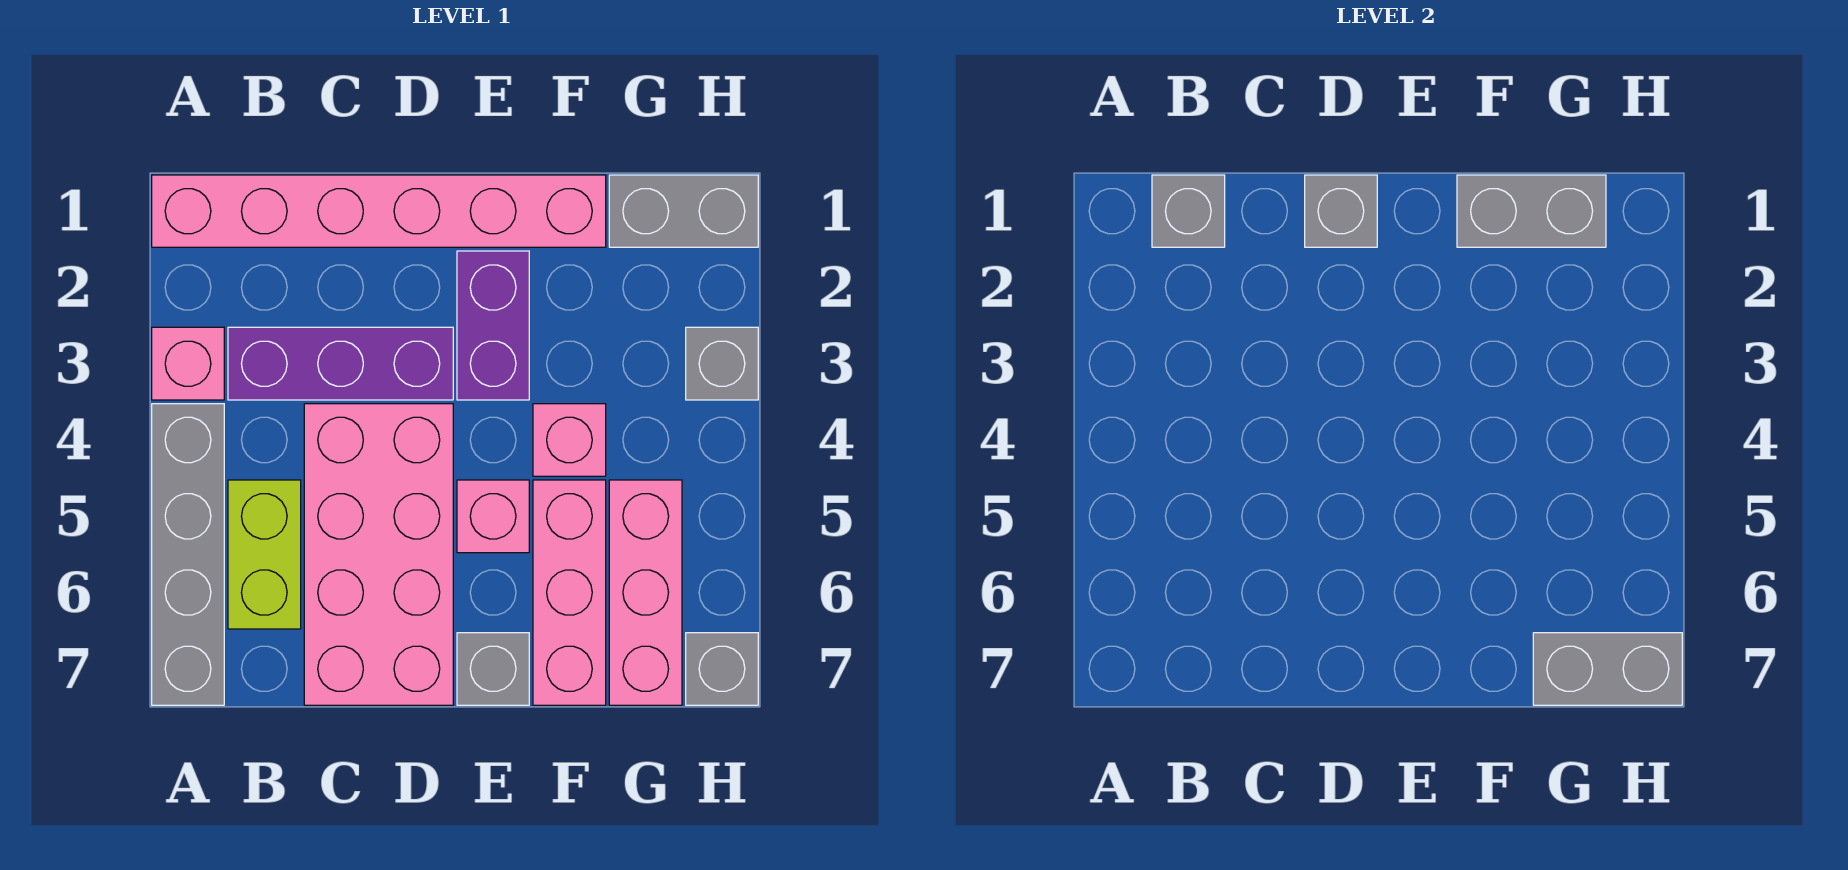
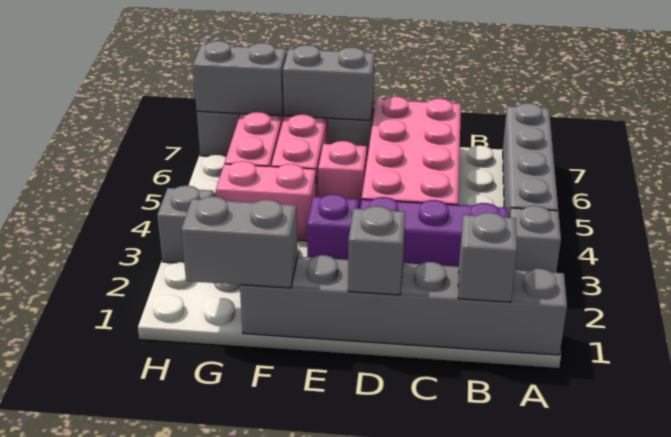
pink 1x6 brick [152,175,606,247] -> grey 1x6 brick [240,255,567,355]
pink 1x1 brick [152,327,224,400] -> grey 1x1 brick [509,206,561,273]
lime 1x2 brick [228,480,301,629] -> none
purple 1x2 brick [457,251,529,400] -> purple 1x1 brick [307,194,359,260]
pink 1x1 brick [533,404,606,476] -> pink 1x2 brick [216,161,316,241]
grey 1x2 brick [609,175,758,247] -> grey 1x2 brick moved to [283,45,375,120]

